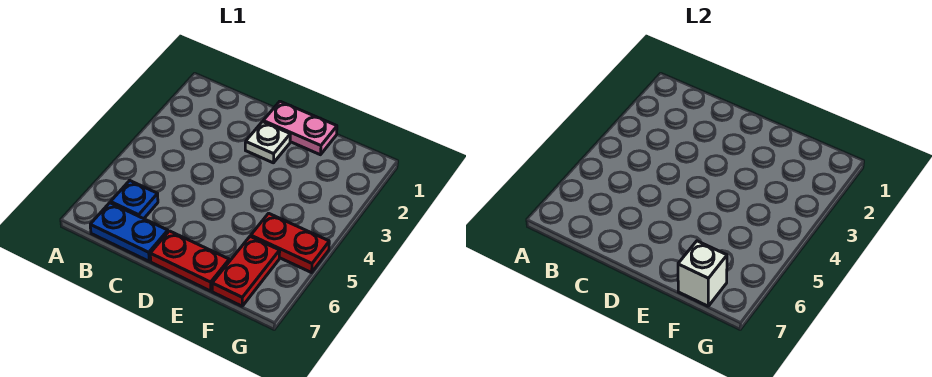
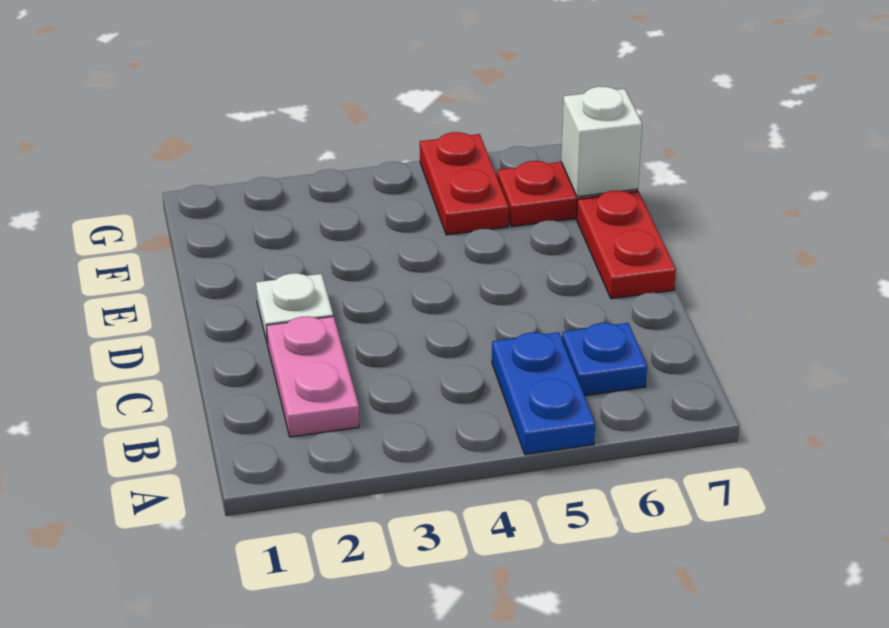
blue 1x2 plate [90,203,168,261] -> blue 1x2 plate moved to [492,332,595,455]
pink 1x2 plate [263,101,337,155] -> pink 1x2 plate moved to [267,316,359,437]

